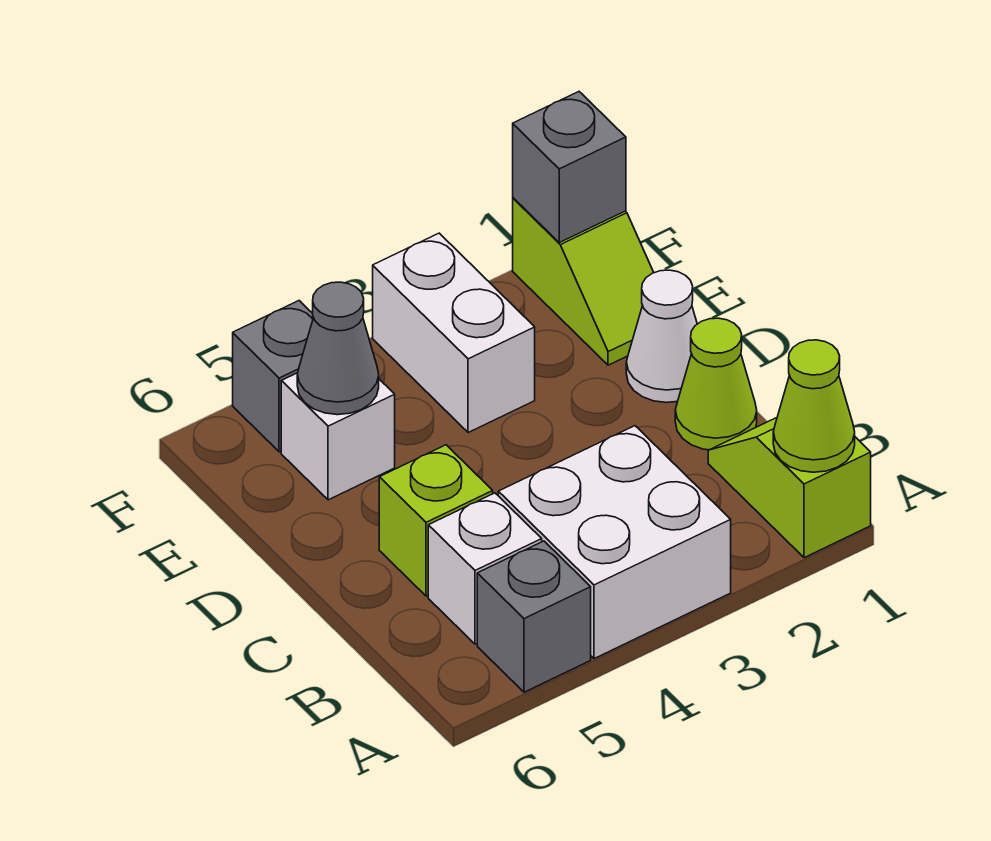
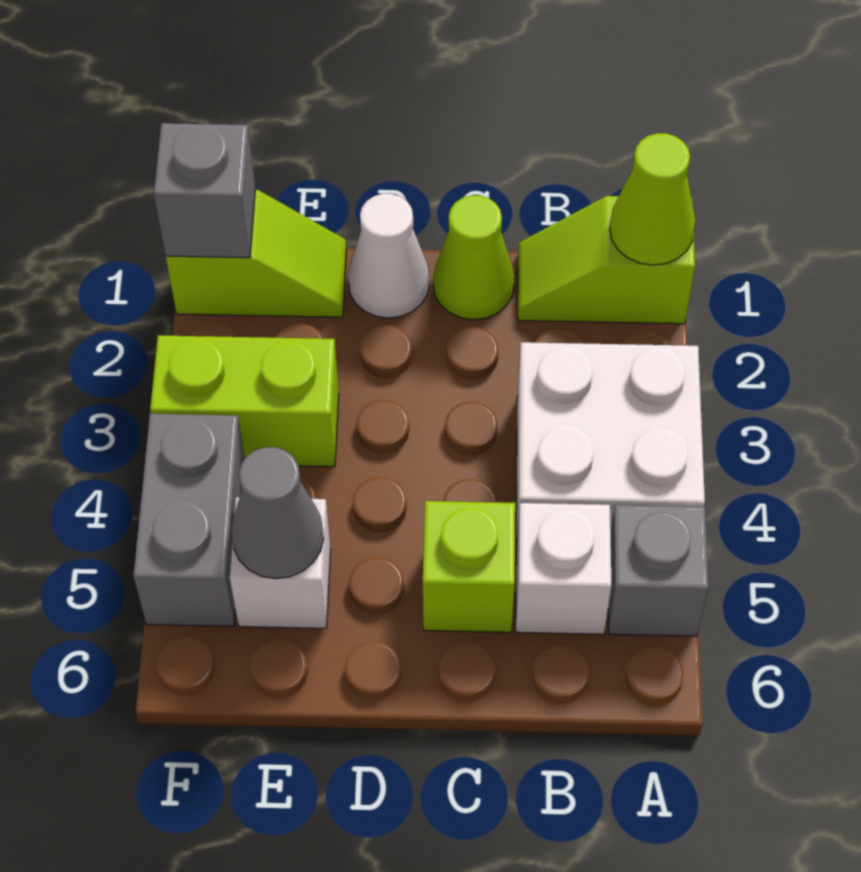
white 1x2 brick [373,233,535,433] -> lime 1x2 brick [150,335,339,467]
grey 1x1 brick [233,301,313,452] -> grey 1x2 brick [133,414,245,626]

